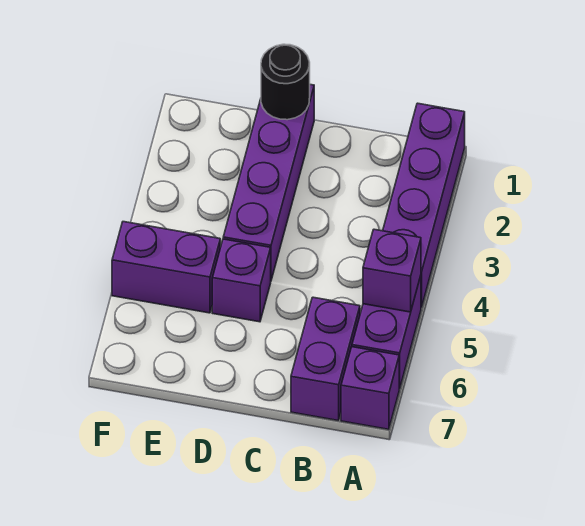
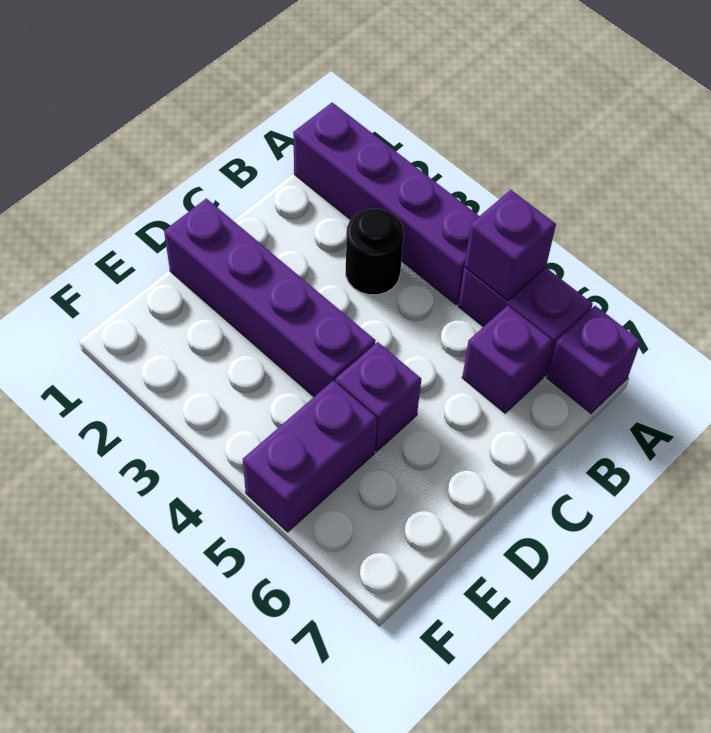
purple 1x2 brick [291,297,360,421] -> purple 1x1 brick [462,305,553,413]
black 1x1 round brick [261,44,310,120] -> black 1x1 round brick moved to [346,209,404,295]

